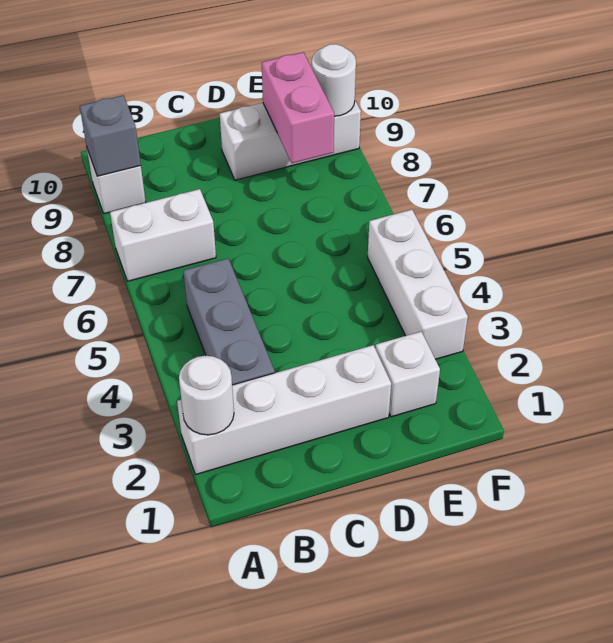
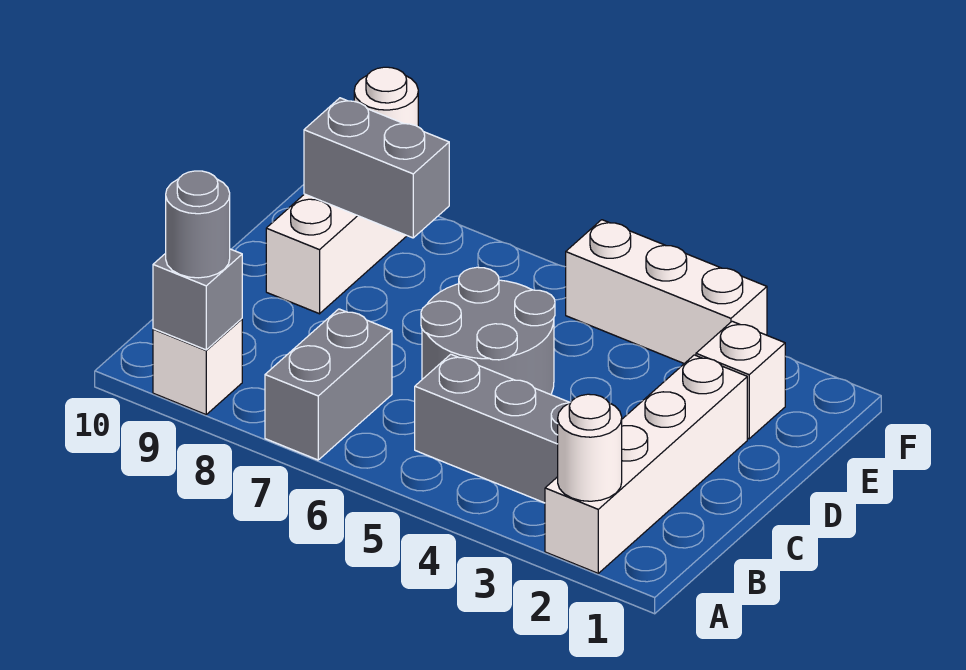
white 1x2 brick [110,189,216,281] -> grey 1x2 brick [265,309,392,460]
none -> grey 1x1 round brick [166,171,230,278]
none -> grey 2x2 round brick [421,267,555,395]
pink 1x2 brick [262,52,334,163] -> grey 1x2 brick [304,98,449,238]

